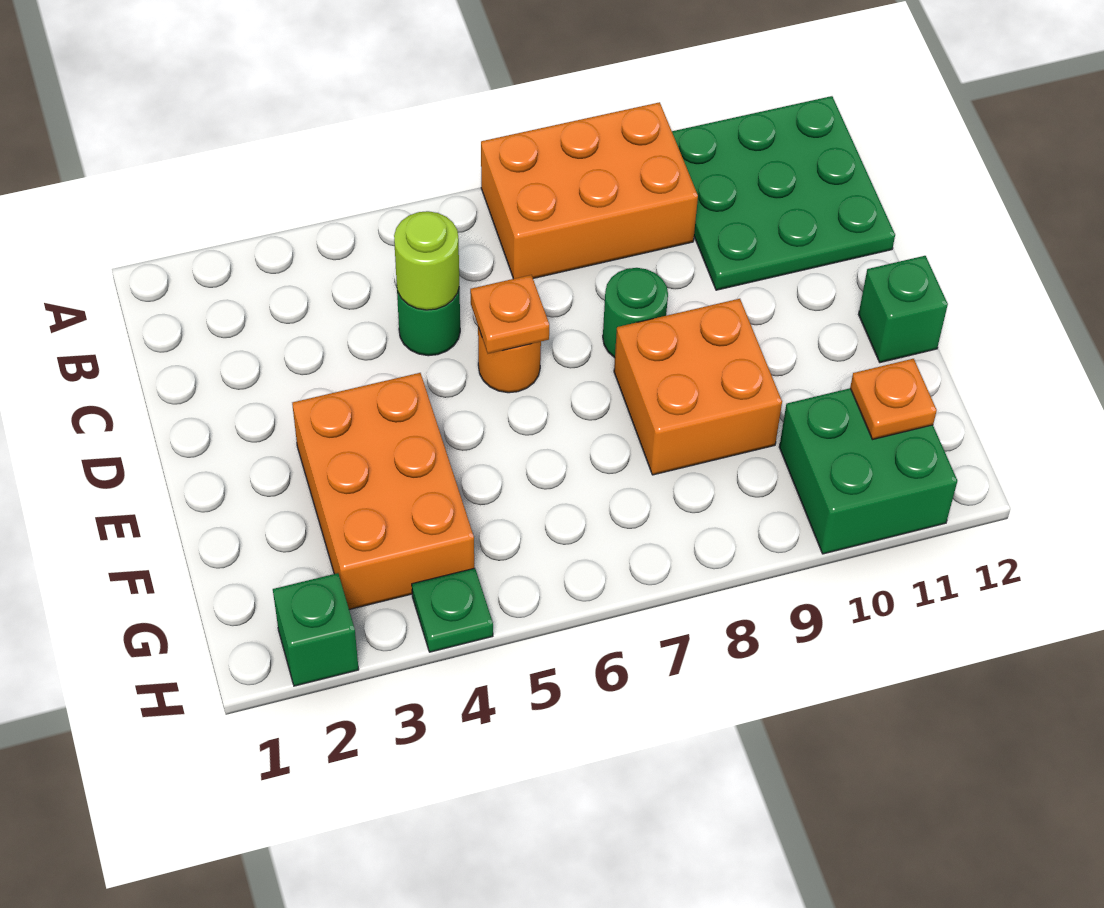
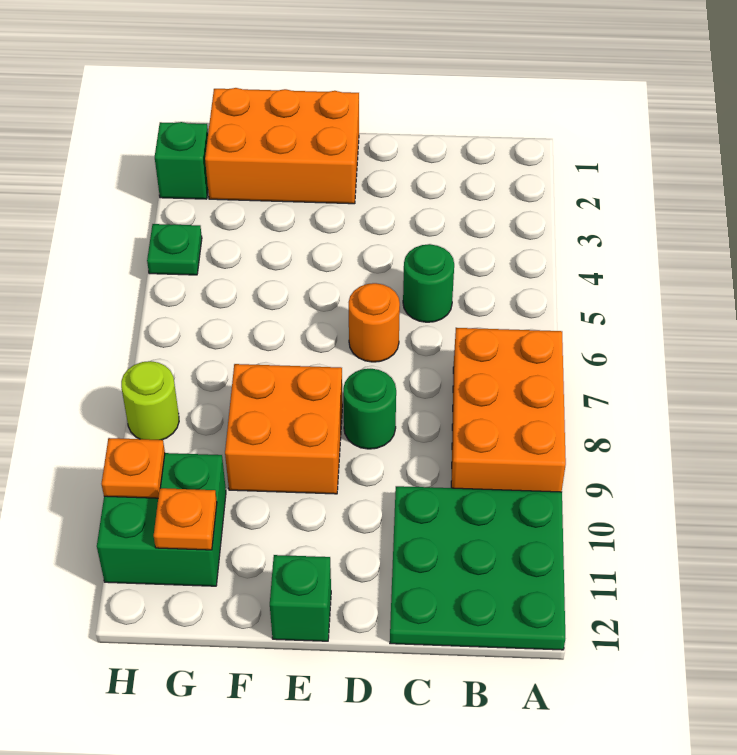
lime 1x1 round brick [394,211,459,310] -> lime 1x1 round brick moved to [121,361,179,440]
orange 1x1 plate [470,275,549,354] -> orange 1x1 plate moved to [101,438,165,498]
orange 2x3 brick [292,373,474,610] -> orange 2x3 brick moved to [205,88,359,204]

